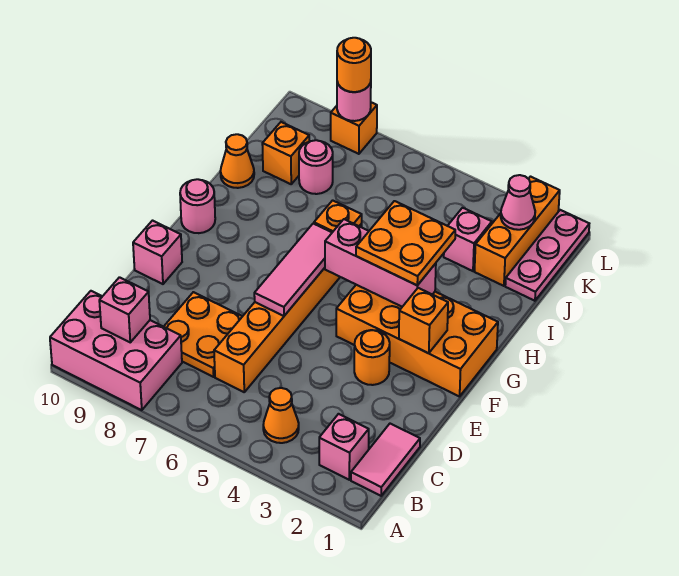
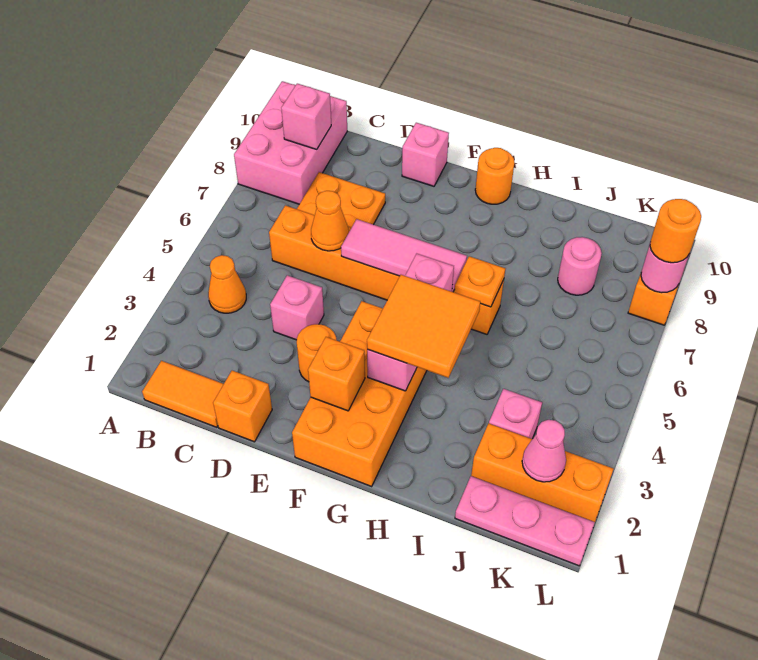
pink 1x2 tile [351,424,420,496] -> orange 1x2 tile [142,361,224,427]
pink 1x1 brick [319,414,369,480] -> pink 1x1 brick moved to [270,275,324,340]
orange 2x2 plate [356,201,455,285] -> orange 2x2 tile [367,275,480,378]
pink 1x1 round brick [180,179,215,233] -> orange 1x1 round brick [475,148,515,204]
orange 1x1 cone [220,134,254,188] -> orange 1x1 cone moved to [311,191,349,251]
orange 1x1 brick [262,122,309,184] -> orange 1x1 brick moved to [213,371,272,442]

